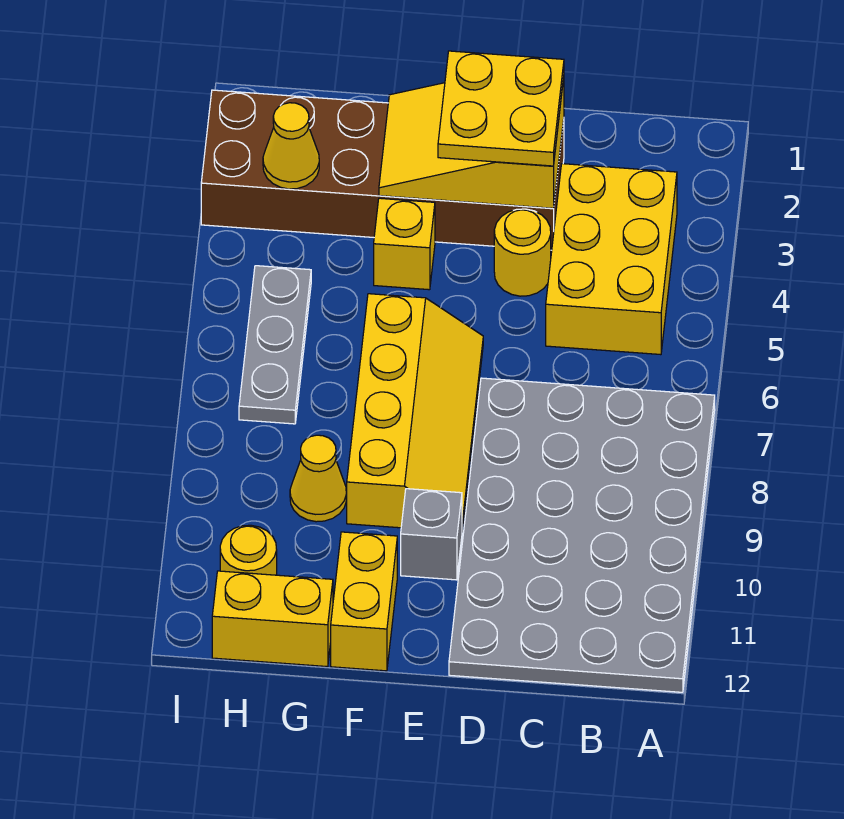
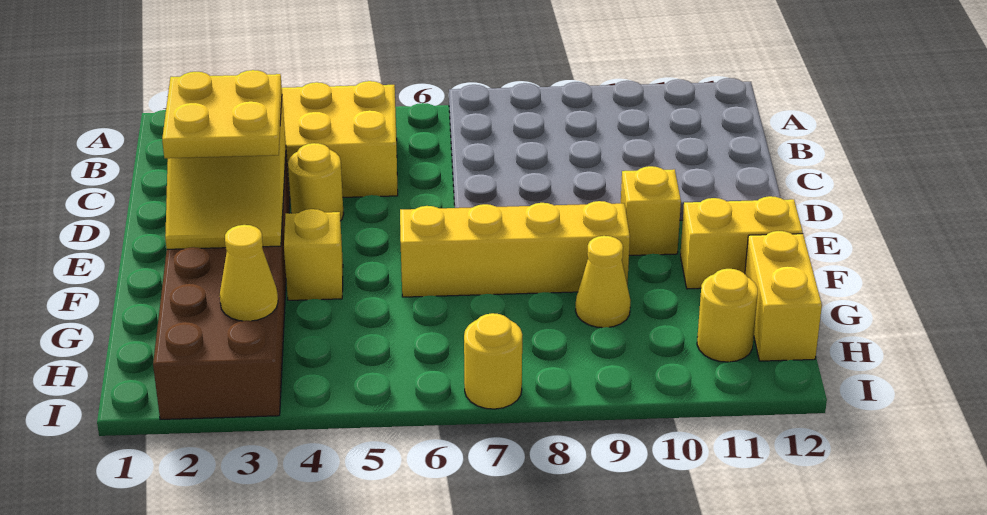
grey 1x1 brick [401,489,462,580] -> yellow 1x1 brick [621,166,681,255]
grey 1x3 plate [239,266,311,424] -> none
none -> yellow 1x1 round brick [464,313,522,409]

